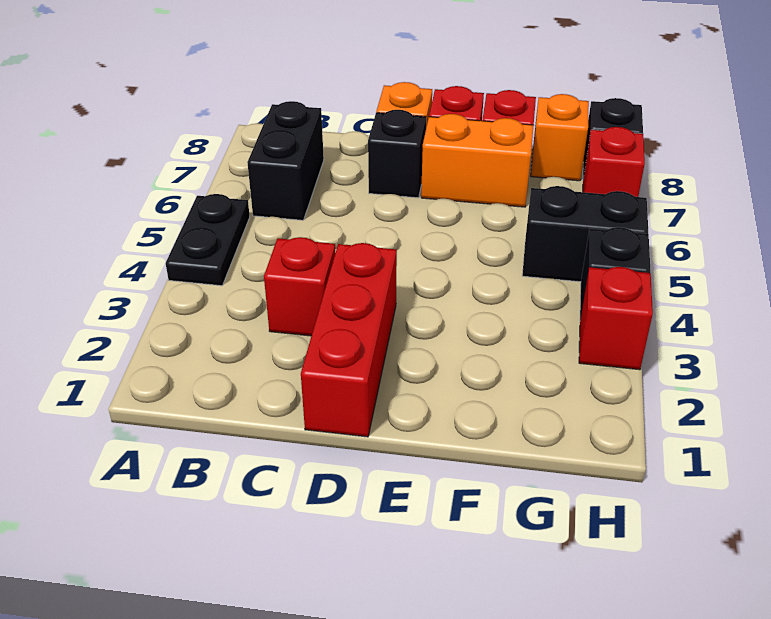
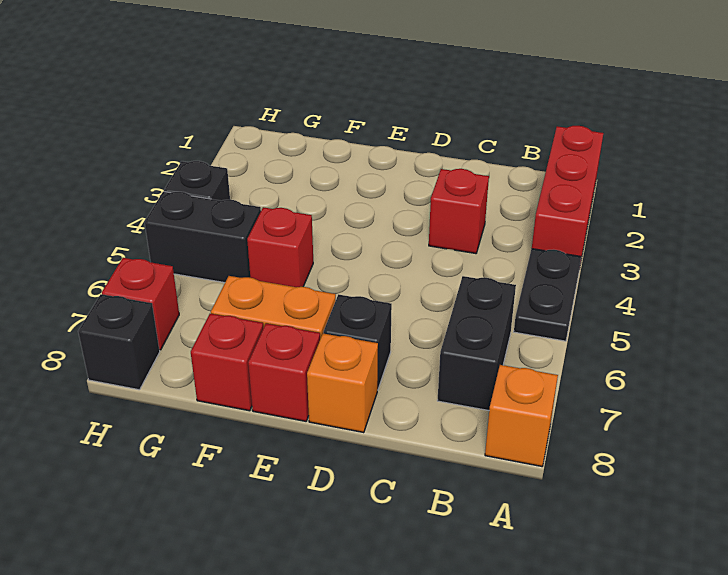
red 1x3 brick [301,243,397,437] -> red 1x3 brick moved to [532,126,603,264]
orange 1x1 brick [531,94,589,181] -> orange 1x1 brick moved to [485,365,558,466]
red 1x1 brick [579,267,653,370] -> red 1x1 brick moved to [247,207,313,287]

